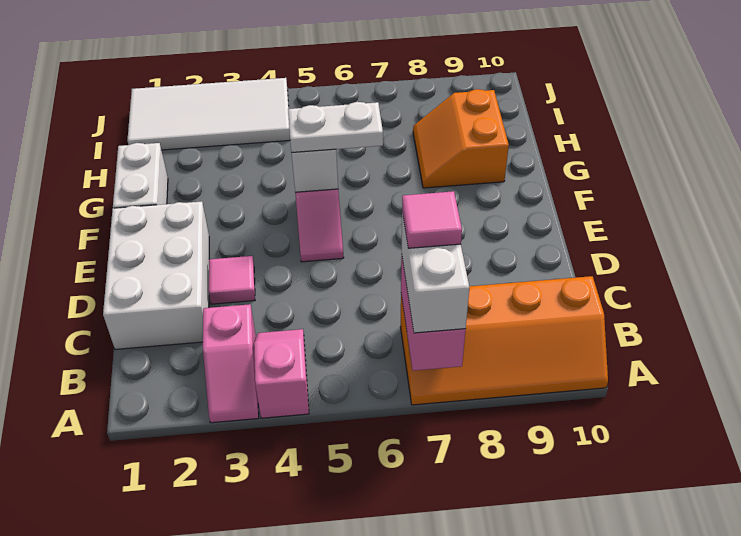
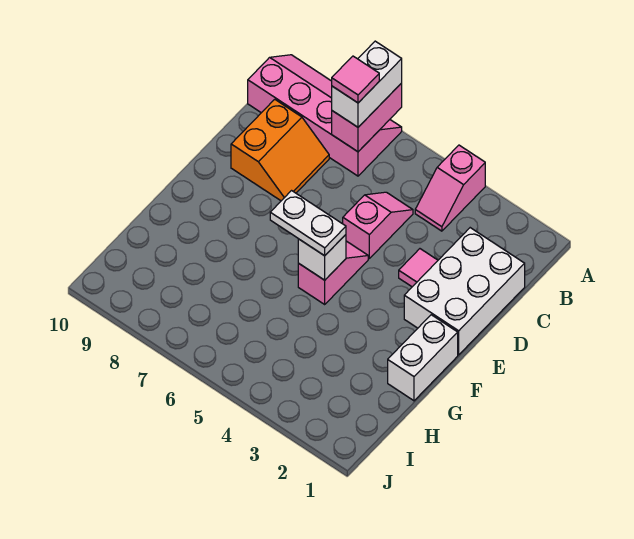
pink 1x2 slope [203,304,259,423] -> pink 1x2 slope moved to [343,192,413,258]
orange 2x4 slope [400,276,608,405] -> pink 2x4 slope [248,55,402,176]
orange 2x2 slope [413,89,509,188] -> orange 2x2 slope moved to [231,99,329,201]
white 2x4 tile [127,78,290,150] -> none

